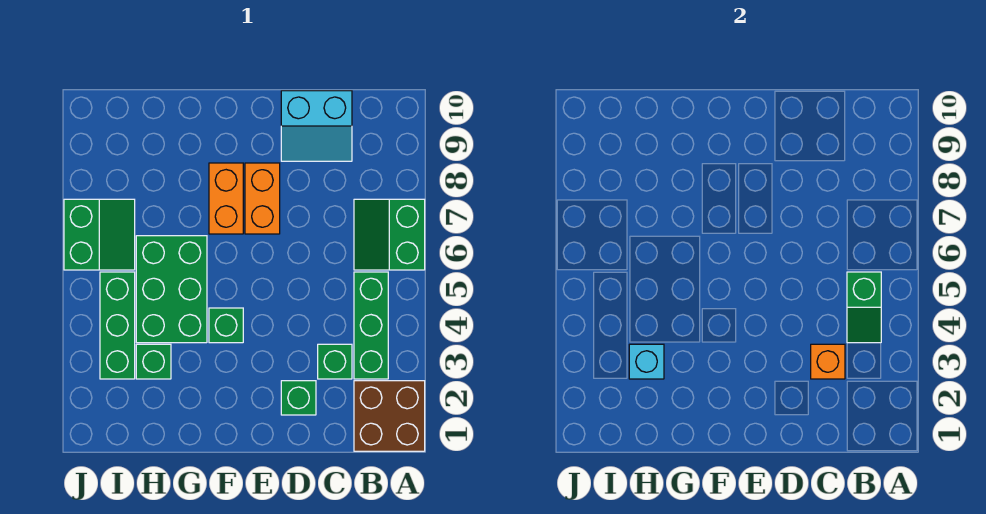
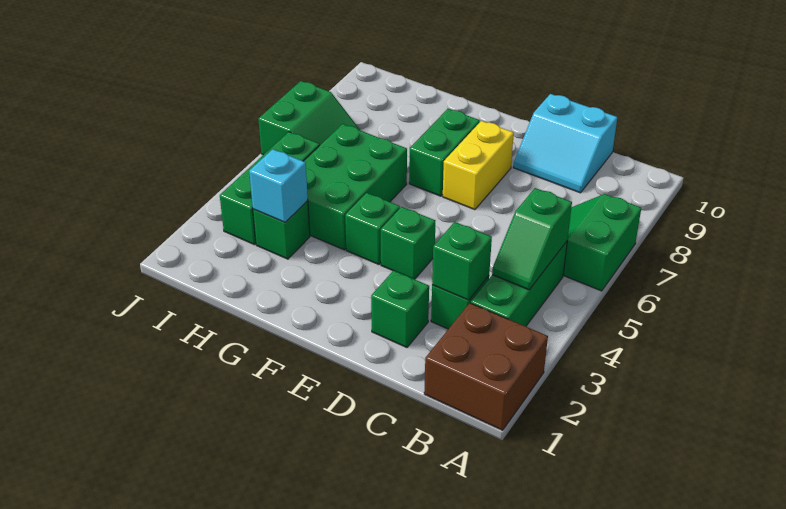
orange 1x1 brick [811,344,845,379] -> green 1x1 brick [432,222,492,300]
none -> green 1x1 brick [381,207,435,279]
orange 1x2 brick [245,163,280,234] -> yellow 1x2 brick [443,121,514,210]
orange 1x2 brick [209,163,243,234] -> green 1x2 brick [409,109,480,196]

